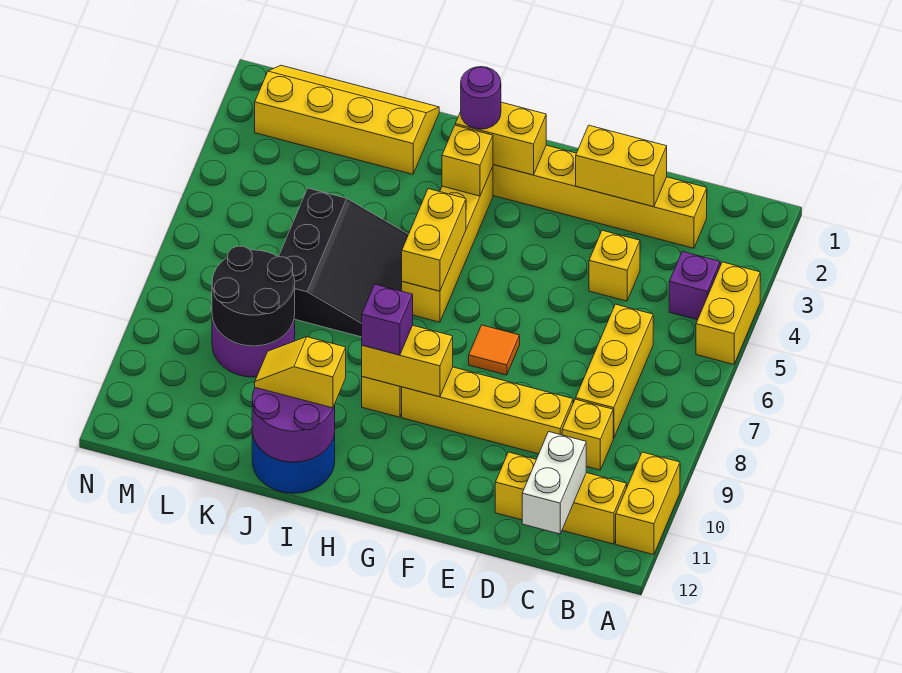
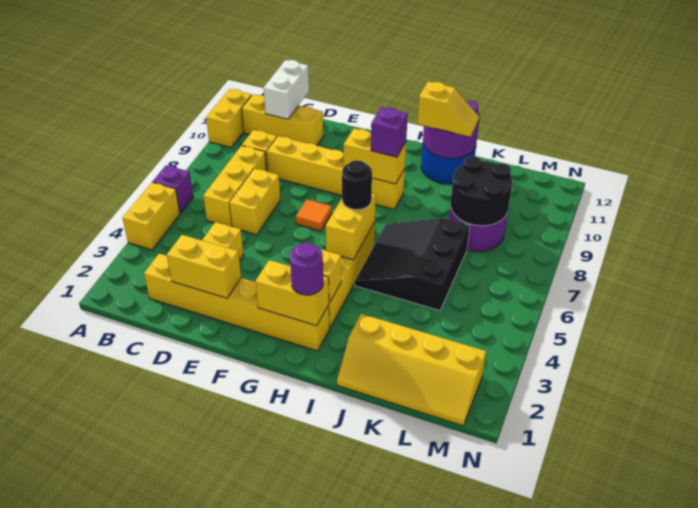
purple 1x1 brick [669,252,720,320] -> purple 1x1 brick moved to [152,165,193,213]
none -> yellow 1x2 brick [229,169,280,235]
none -> black 1x1 round brick [342,160,372,210]

